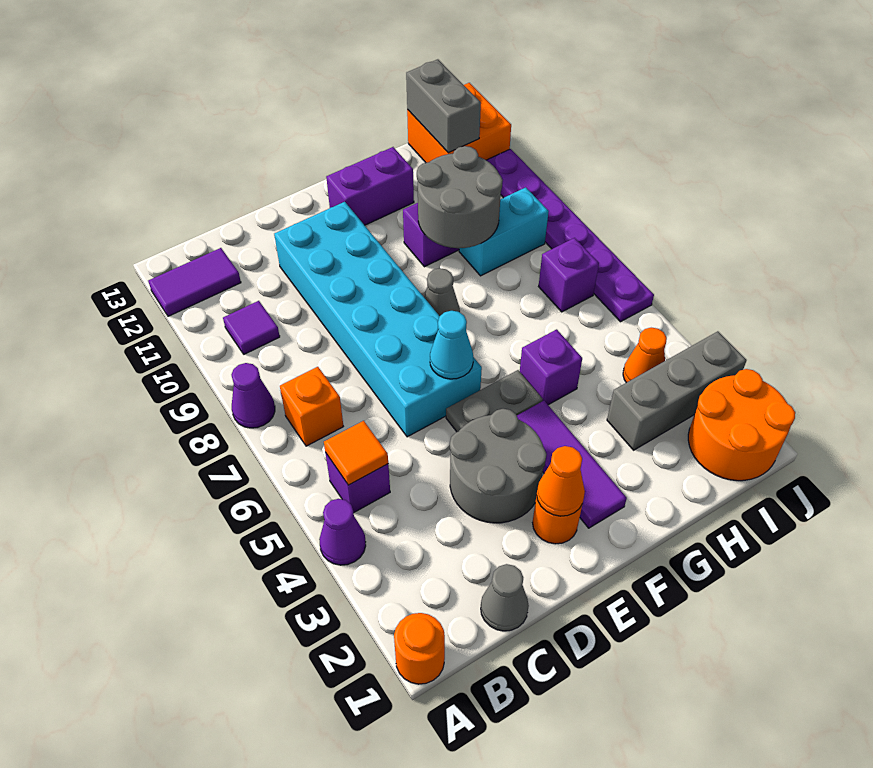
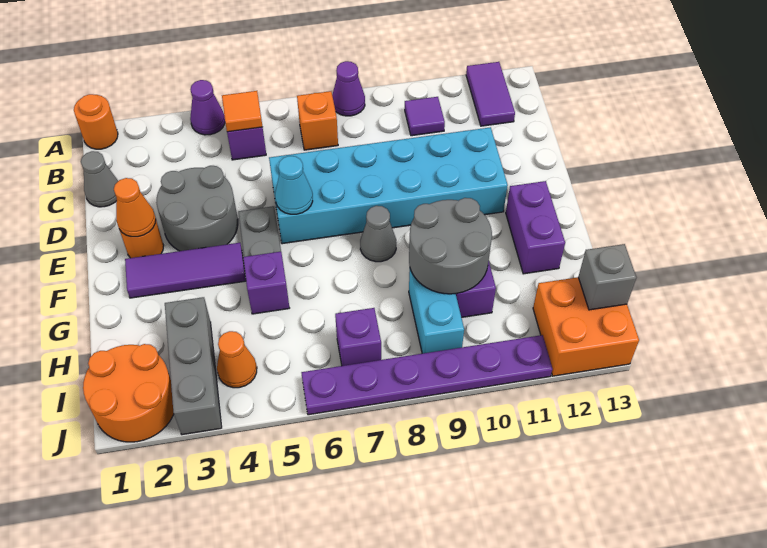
grey 1x2 brick [406,59,481,153] -> grey 1x1 brick [578,244,636,310]

